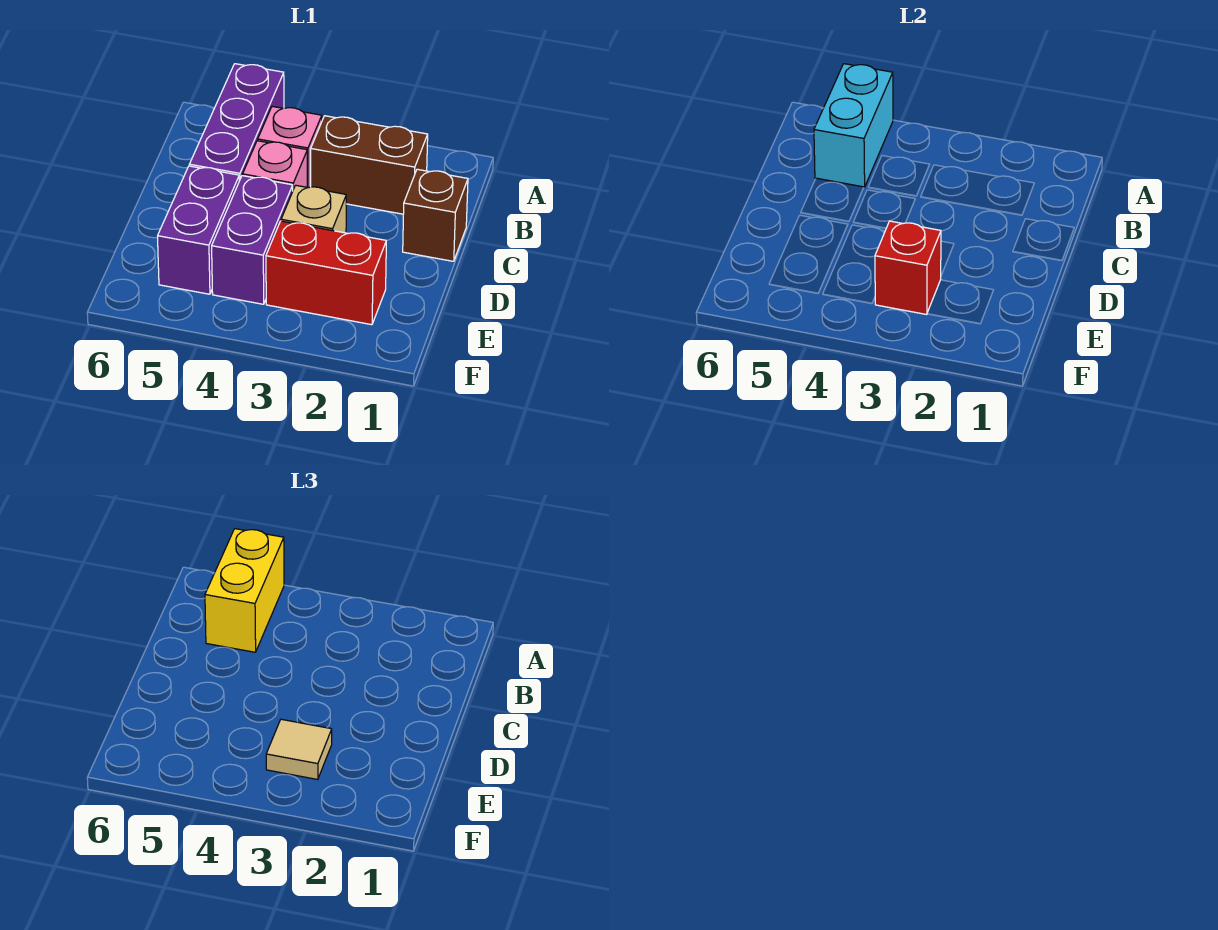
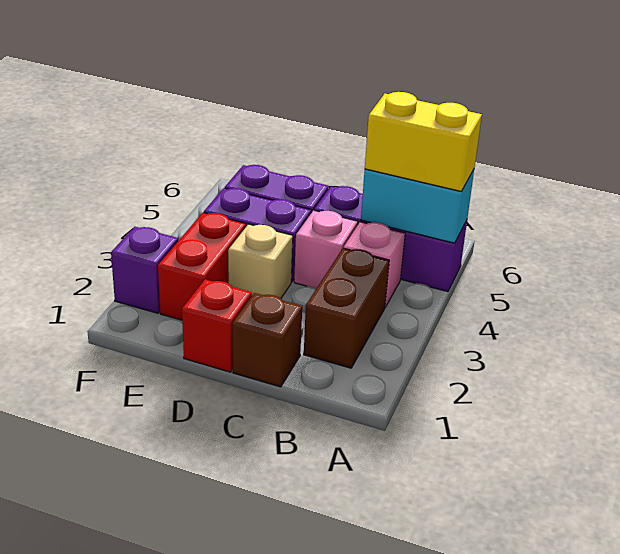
red 1x1 brick [875,221,941,315] -> red 1x1 brick moved to [182,280,252,372]
tan 1x1 tile [266,719,332,780] -> none
none -> purple 1x1 brick [111,227,178,313]

